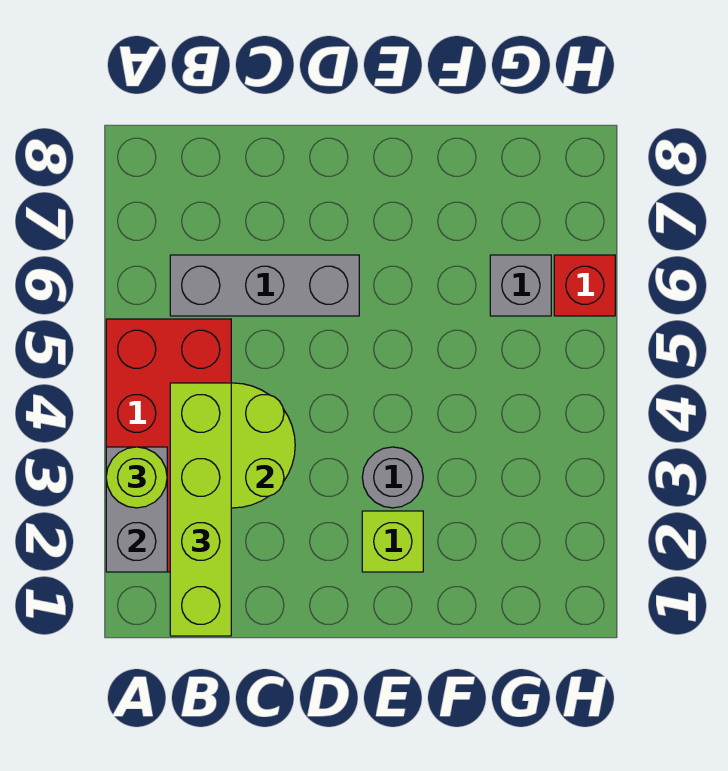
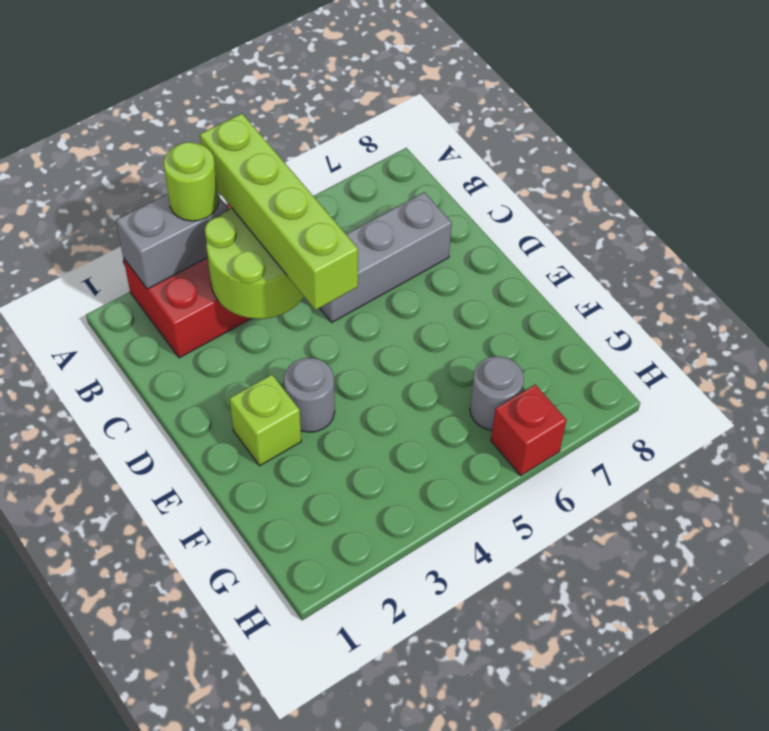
lime 1x4 brick [170,383,231,636] -> lime 1x4 brick turned to [200,114,358,310]
grey 1x3 brick [170,255,359,316] -> grey 1x3 brick turned to [320,192,452,322]
grey 1x1 brick [490,255,551,316] -> grey 1x1 round brick [470,356,524,430]

